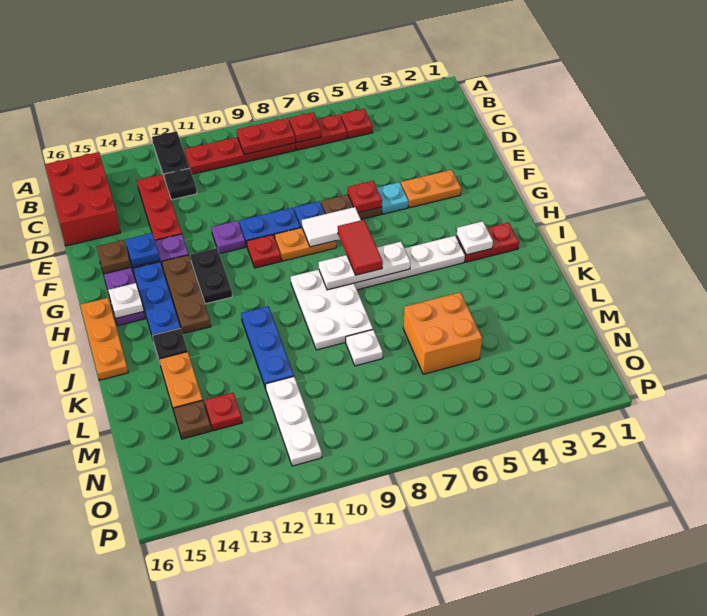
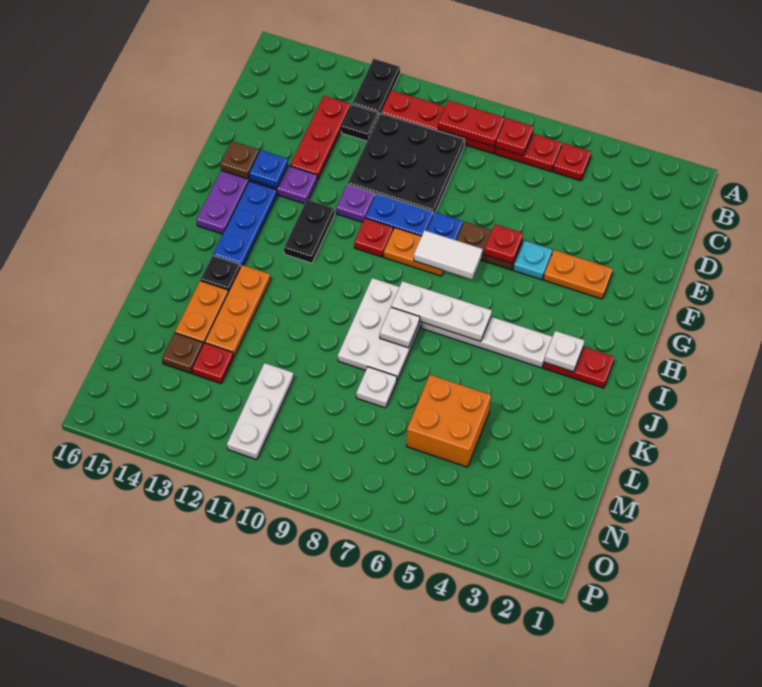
red 2x3 brick [45,152,121,246] -> none
none -> black 3x3 plate [348,113,465,215]
brown 1x3 plate [162,255,211,334] -> none
red 1x2 tile [338,220,383,275] -> none
white 1x1 plate [108,283,144,318] -> white 1x1 plate moved to [380,307,420,348]
orange 1x3 plate [80,298,128,380] -> orange 1x3 plate moved to [205,265,270,357]
blue 1x3 plate [241,306,294,389] -> none

